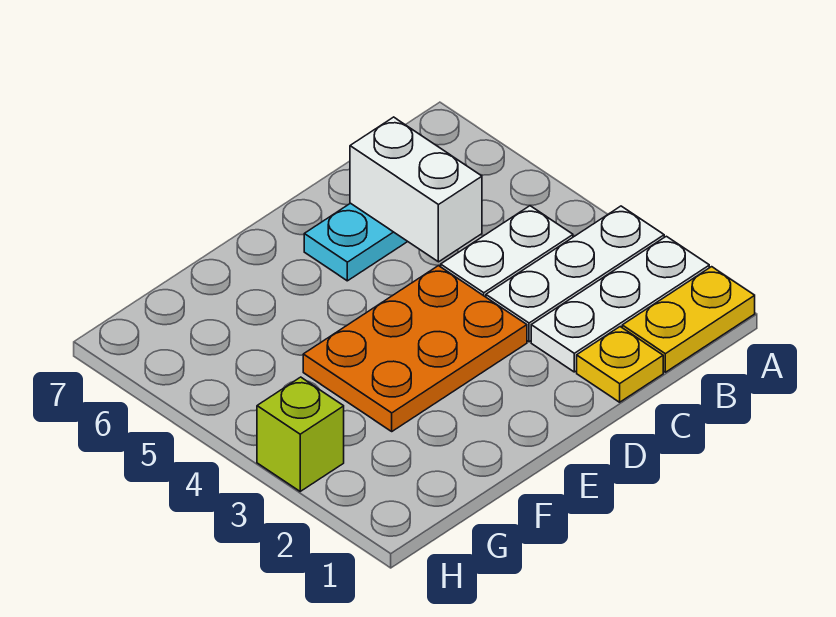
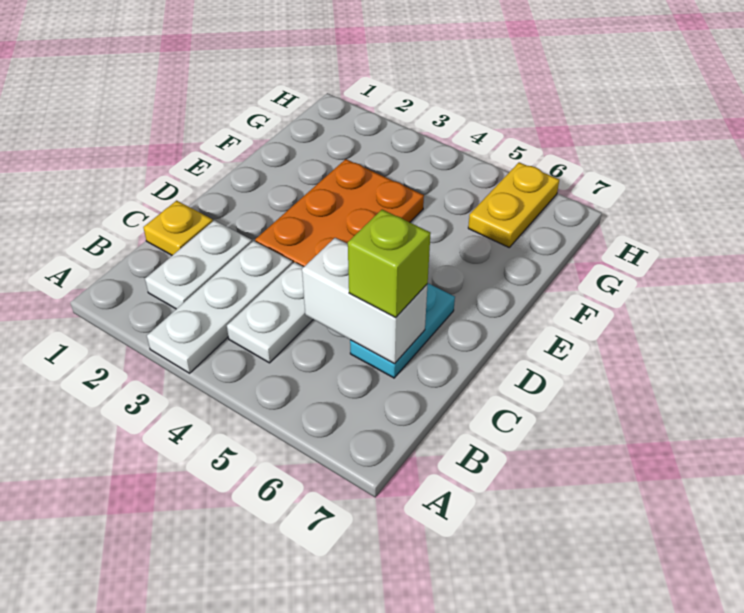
yellow 1x2 plate [622,267,755,372] -> yellow 1x2 plate moved to [468,162,559,247]
white 1x3 plate [531,236,709,372] -> white 1x2 plate [145,220,252,309]
lime 1x1 brick [257,377,344,491] -> lime 1x1 brick moved to [348,209,431,317]

